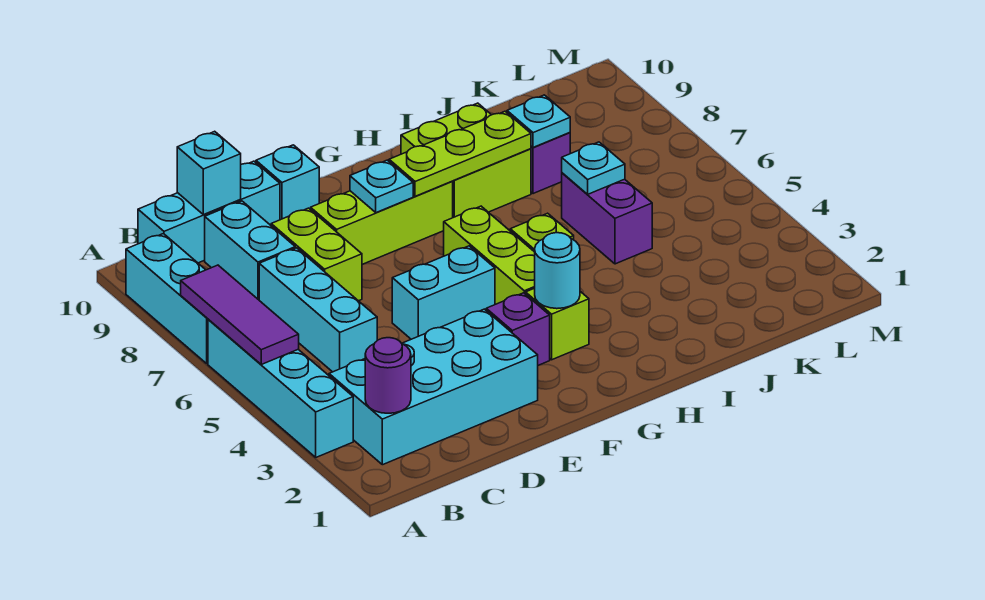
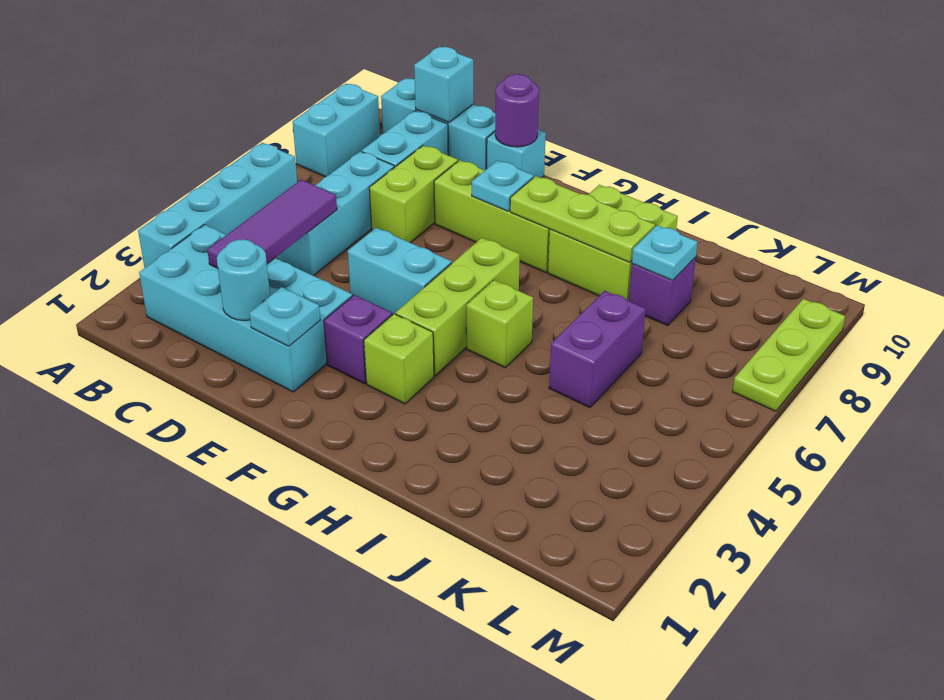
purple 1x3 tile [181,265,299,364] -> purple 1x3 tile moved to [207,180,337,268]
cyan 1x3 brick [126,234,208,363] -> cyan 1x2 brick [293,84,380,177]
purple 1x1 round brick [365,338,411,413] -> purple 1x1 round brick moved to [495,74,539,147]
cyan 1x1 round brick [535,233,580,309] -> cyan 1x1 round brick moved to [217,239,270,321]
cyan 1x1 plate [562,142,625,194] -> cyan 1x1 plate moved to [249,287,320,346]
none -> lime 1x3 plate [733,299,845,411]

